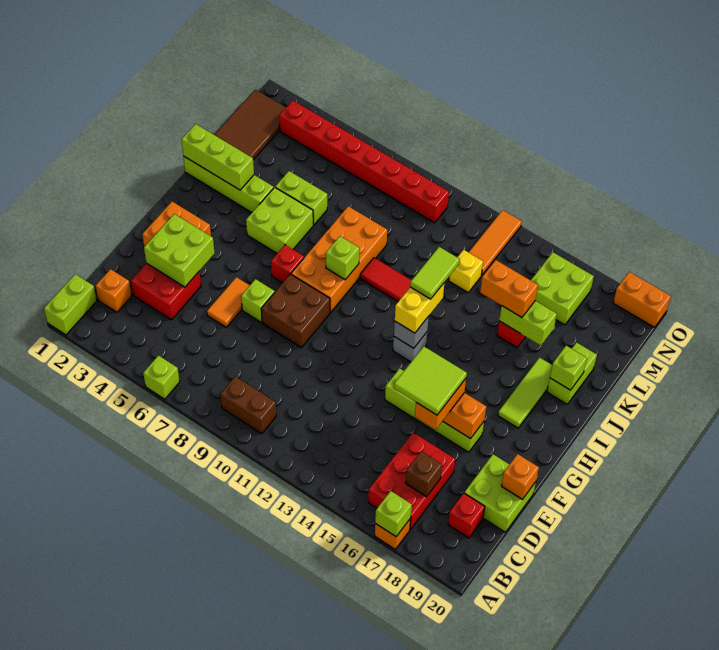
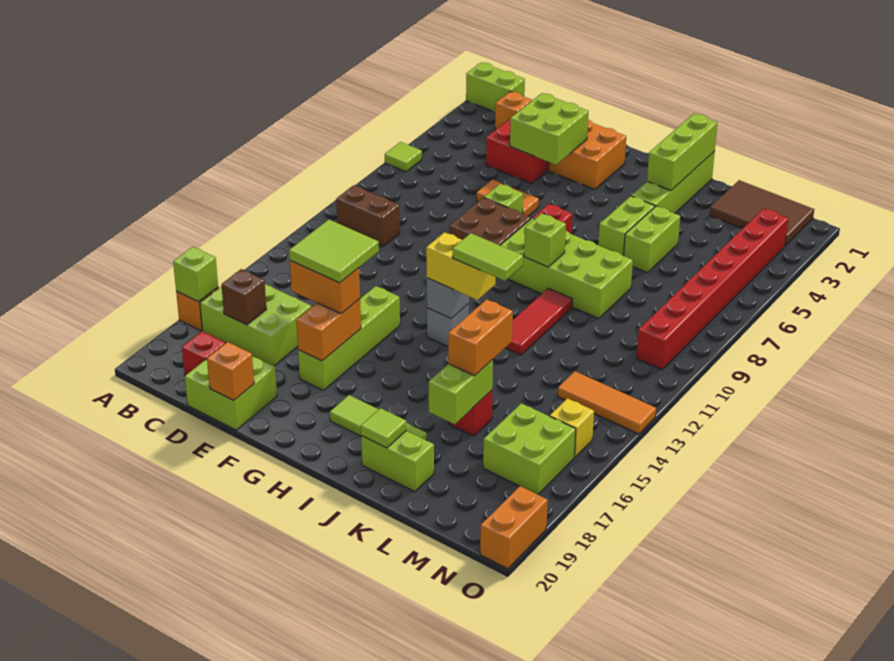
lime 1x1 brick [143,355,180,399] -> lime 1x1 tile [385,142,422,172]
brown 1x2 brick [220,376,276,434] -> brown 1x2 brick turned to [336,185,400,247]
red 2x3 brick [368,433,455,529] -> lime 2x3 brick [200,284,311,366]
orange 2x4 brick [291,206,387,312] -> lime 2x4 brick [500,218,633,319]
lime 2x2 brick [246,187,313,253] -> lime 1x2 brick [598,196,655,256]
lime 1x1 brick [550,346,587,390] -> lime 1x1 tile [361,408,406,448]
yellow 1x1 brick [449,250,483,292] -> yellow 1x1 brick moved to [550,398,594,457]

